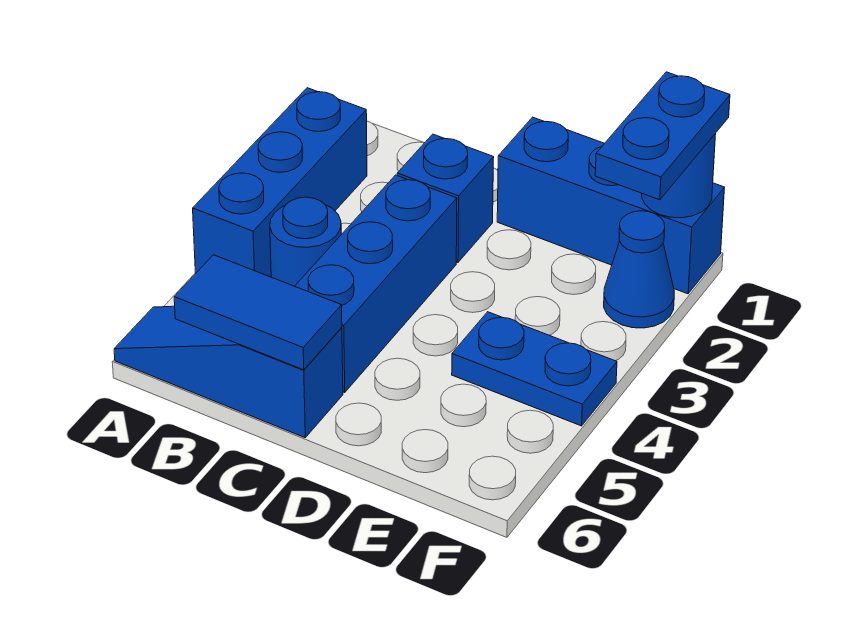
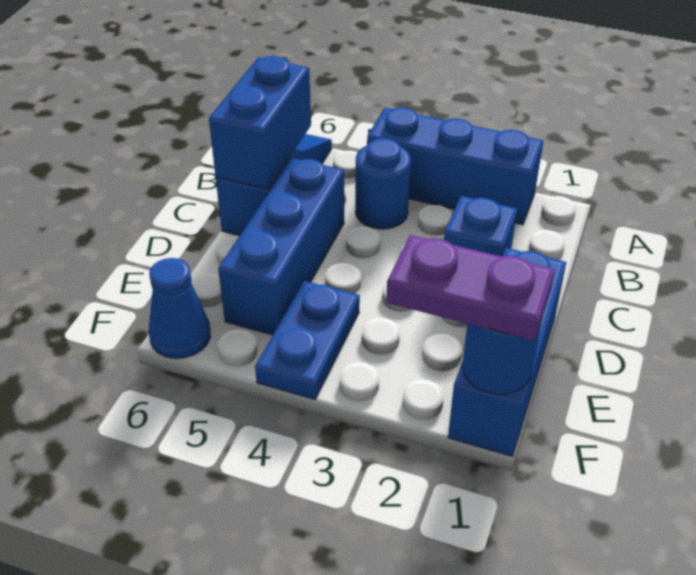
blue 1x2 tile [174,255,342,370] -> blue 1x2 brick [209,56,311,189]
blue 1x3 brick [295,175,457,393] -> blue 1x3 brick turned to [218,158,344,335]
blue 1x2 plate [595,72,730,200] -> purple 1x2 plate [386,235,555,341]
blue 1x1 cone [604,211,674,328] -> blue 1x1 cone moved to [149,258,211,359]

